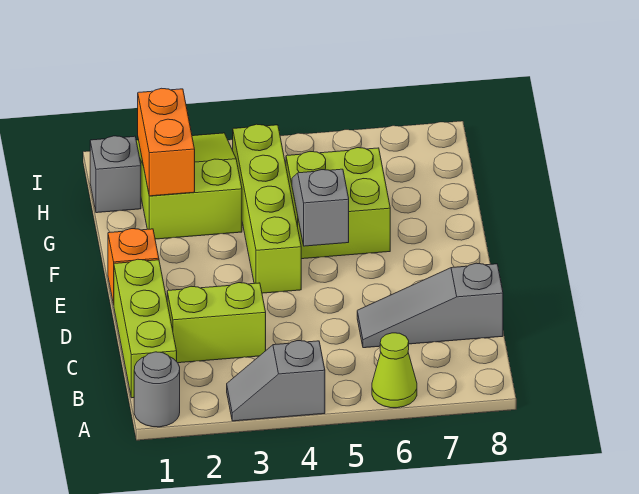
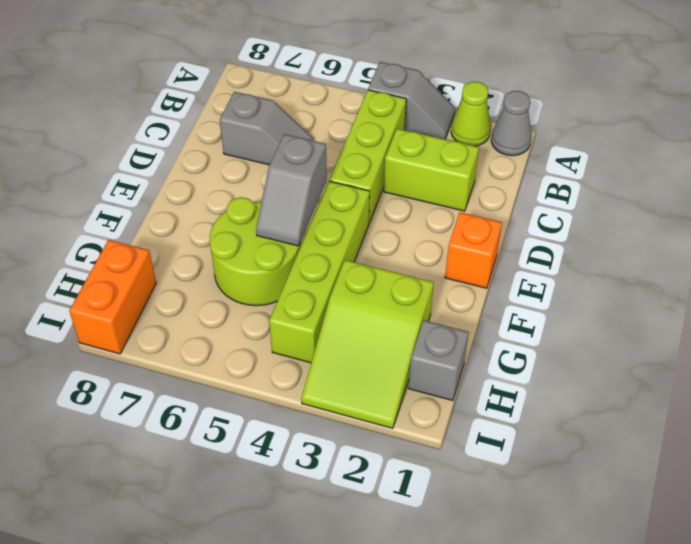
grey 1x1 round brick [134,352,180,427] -> grey 1x1 cone [491,91,531,156]
lime 1x1 cone [372,333,417,408] -> lime 1x1 cone moved to [451,82,491,146]
lime 1x3 brick [114,259,177,398] -> lime 1x3 brick moved to [329,90,406,223]
grey 1x3 slope [357,263,503,348] -> grey 1x2 slope [220,92,313,165]
lime 2x2 brick [286,148,390,259] -> lime 2x2 round brick [210,197,301,306]
orange 1x2 brick [138,88,195,196] -> orange 1x2 brick moved to [69,240,156,354]

